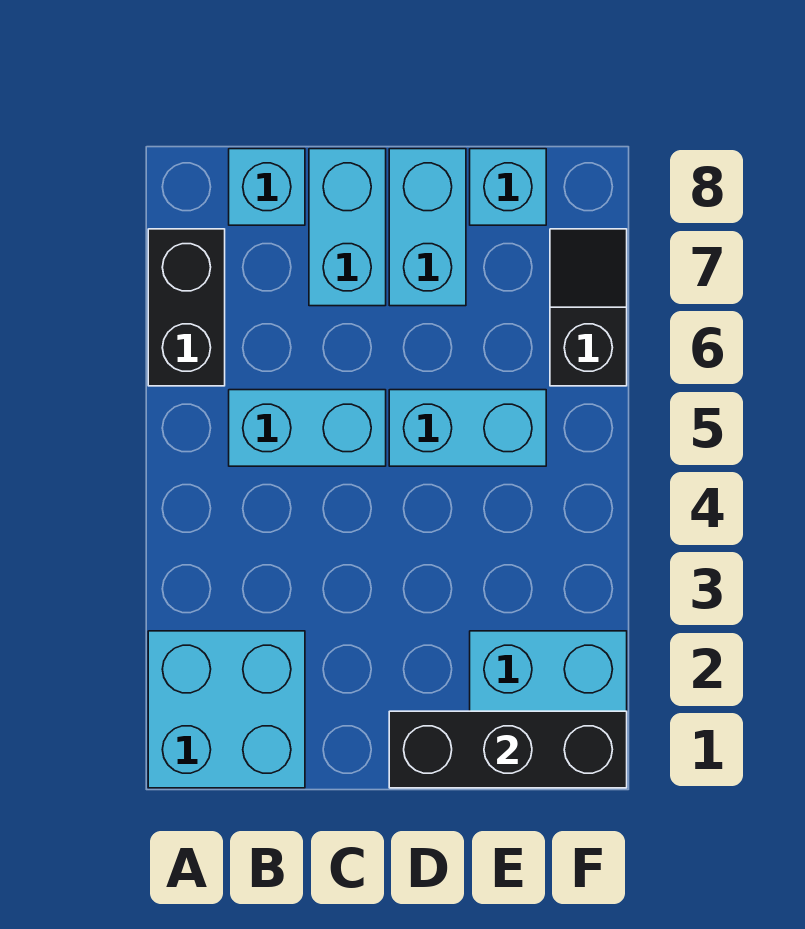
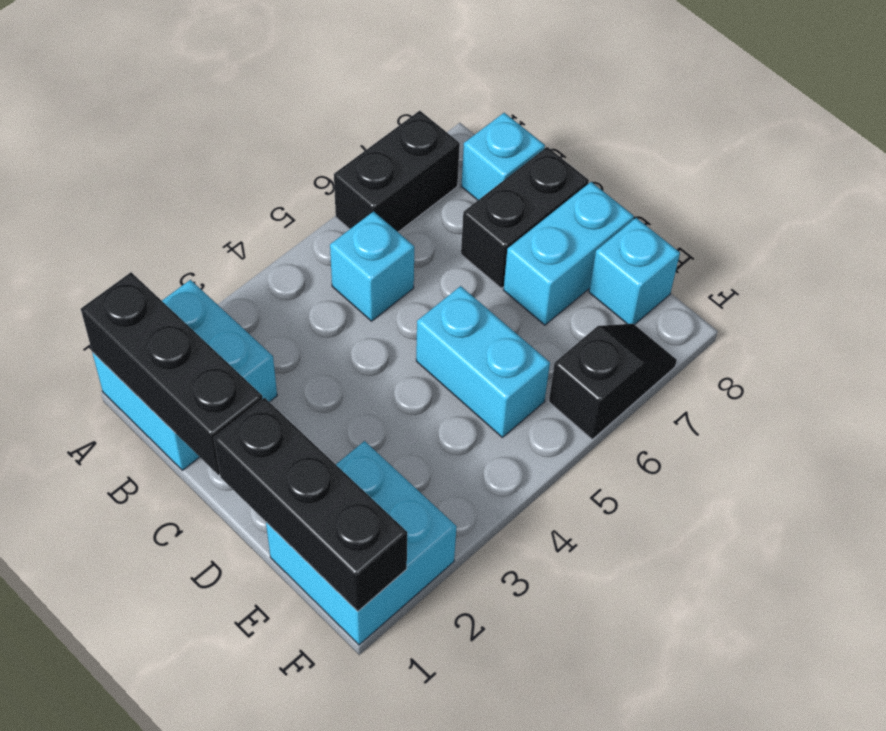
none -> black 1x3 brick [81,272,263,475]
cyan 1x2 brick [229,390,386,466] -> cyan 1x1 brick [330,211,414,321]
cyan 1x2 brick [309,149,386,306] -> black 1x2 brick [461,147,589,288]

